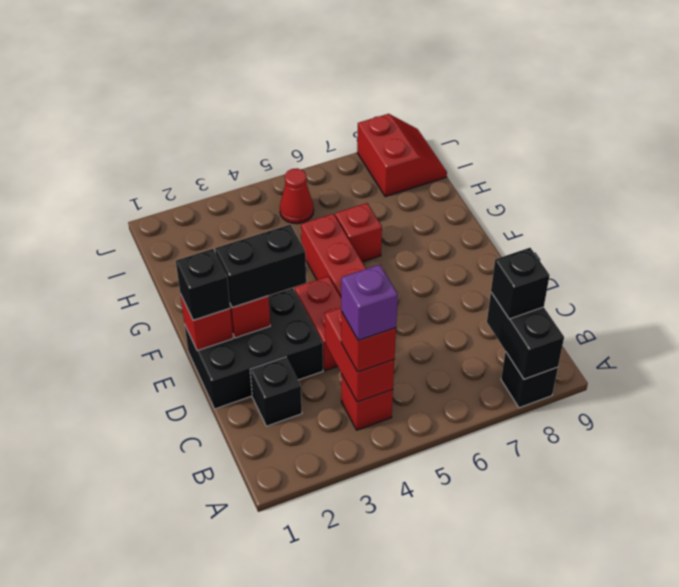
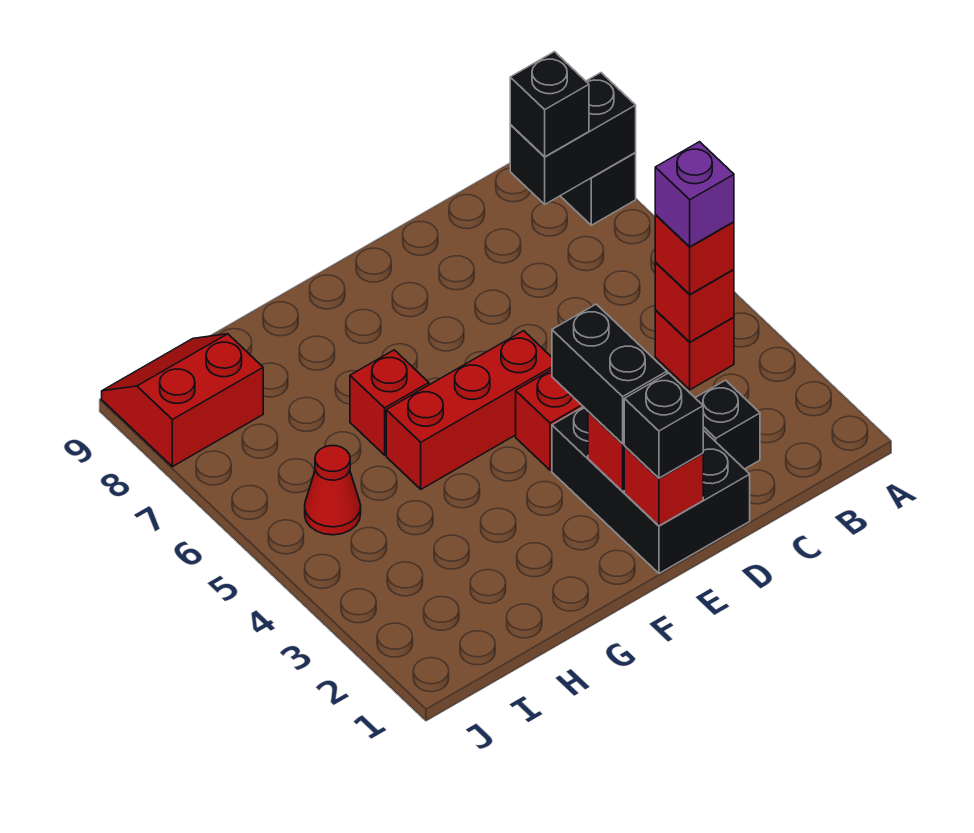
red 1x2 brick [325,308,394,402] -> red 1x1 brick [655,263,734,342]

